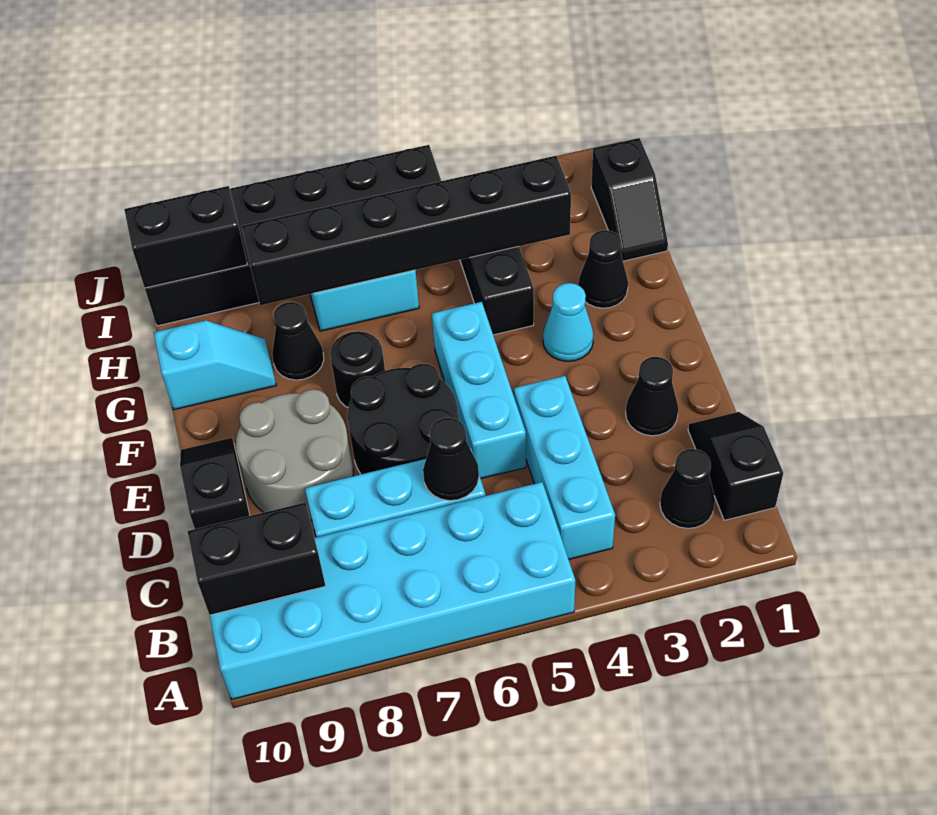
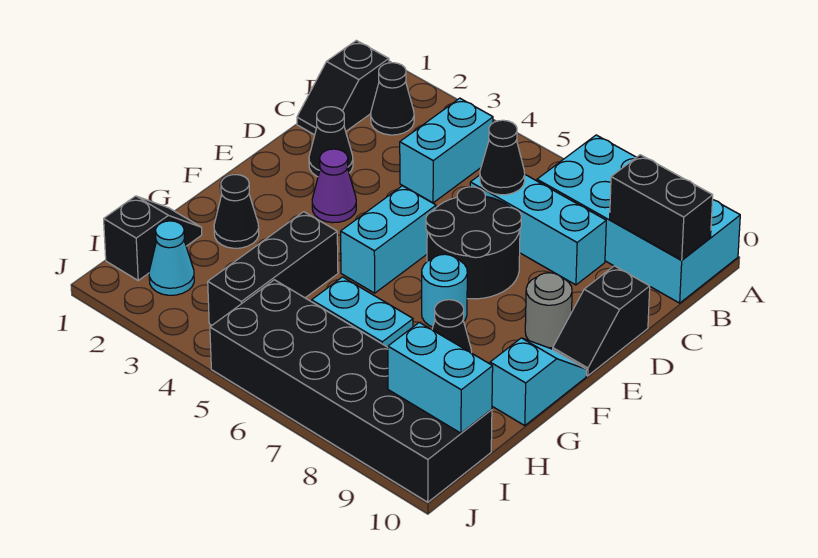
cyan 2x6 brick [210,482,575,699] -> cyan 2x4 brick [537,135,740,303]
cyan 1x3 brick [514,376,615,559] -> cyan 1x2 brick [400,98,493,203]
cyan 1x3 brick [432,302,526,478] -> cyan 1x2 brick [341,186,436,293]
grey 2x2 round brick [236,389,353,520] -> grey 1x1 round brick [525,273,572,348]
none -> purple 1x1 cone [312,149,356,223]
cyan 1x1 cone [543,283,594,361] -> cyan 1x1 cone moved to [149,221,194,295]
black 1x1 round brick [330,331,385,407] -> cyan 1x1 round brick [422,254,467,327]
cyan 1x2 slope [154,320,276,410] -> cyan 1x2 slope turned to [490,338,587,426]
black 1x6 brick [241,156,571,305] -> none
black 1x2 brick [124,186,247,288] -> cyan 1x2 brick [388,322,493,433]

